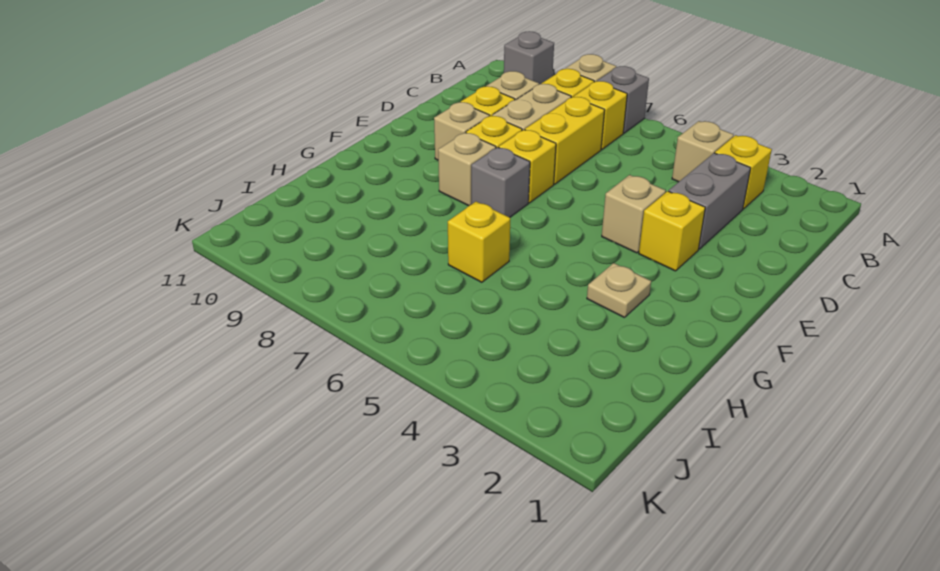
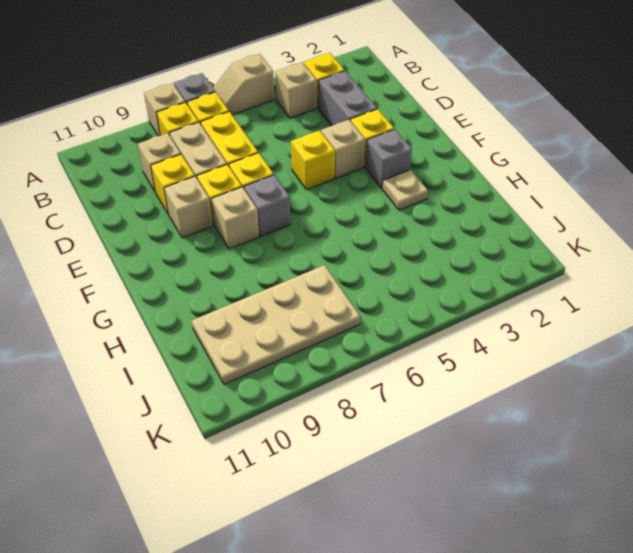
none -> tan 1x2 slope [213,54,274,115]
grey 1x1 brick [504,31,554,84] -> grey 1x1 brick moved to [365,129,412,188]
yellow 1x1 brick [448,202,510,282] -> yellow 1x1 brick moved to [291,131,335,190]
none -> tan 2x4 plate [192,265,360,385]

